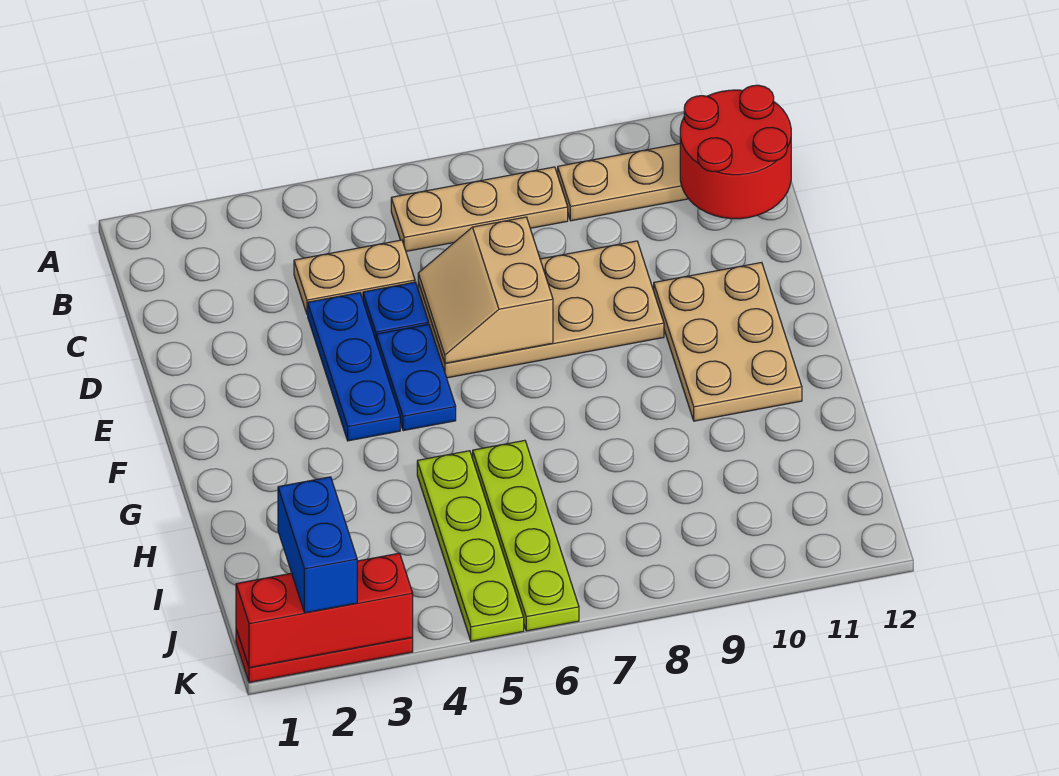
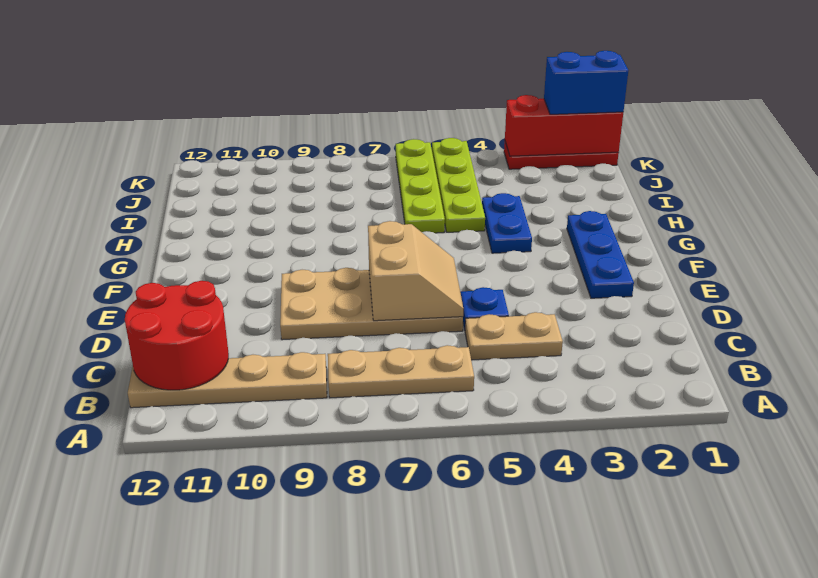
blue 1x3 plate [308,293,400,441] -> blue 1x3 plate moved to [567,211,634,298]
blue 1x2 plate [376,324,456,431] -> blue 1x2 plate moved to [482,193,532,253]
tan 2x3 plate [654,262,802,421] -> none
blue 1x2 brick [278,477,357,613] -> blue 1x2 brick turned to [544,51,629,114]

